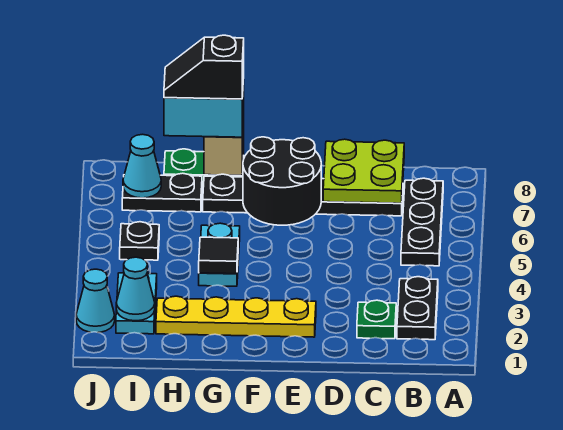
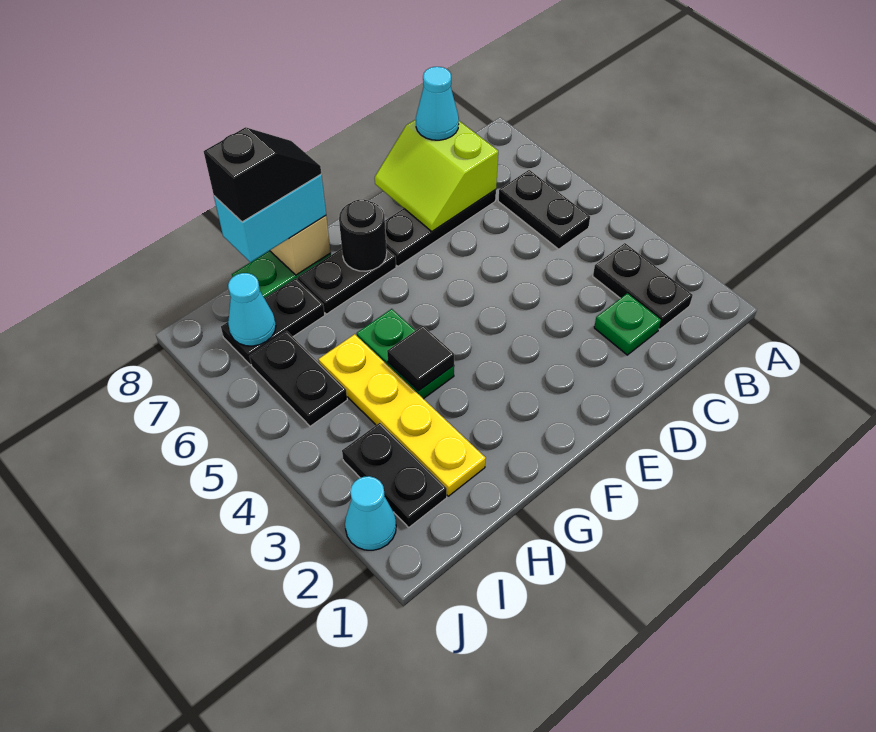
black 1x3 plate [401,178,443,266] -> black 1x2 plate [498,170,590,249]
lime 2x2 plate [323,139,404,203] -> lime 2x2 slope [375,119,498,231]
yellow 1x4 plate [156,296,316,337] -> yellow 1x4 plate turned to [318,334,486,496]
black 2x2 round brick [243,137,321,225] -> black 1x1 round brick [339,199,387,271]
cyan 1x2 plate [199,223,240,286] -> green 1x2 plate [357,309,454,399]
black 1x2 slope [164,35,244,99] -> black 1x2 slope turned to [204,127,321,222]
cyan 1x2 plate [116,273,157,334] -> black 1x2 plate [342,423,447,527]
cyan 1x1 cone [116,257,155,321] -> cyan 1x1 cone moved to [416,67,459,140]
black 1x1 plate [120,222,159,260] -> black 1x2 plate [249,331,347,426]

